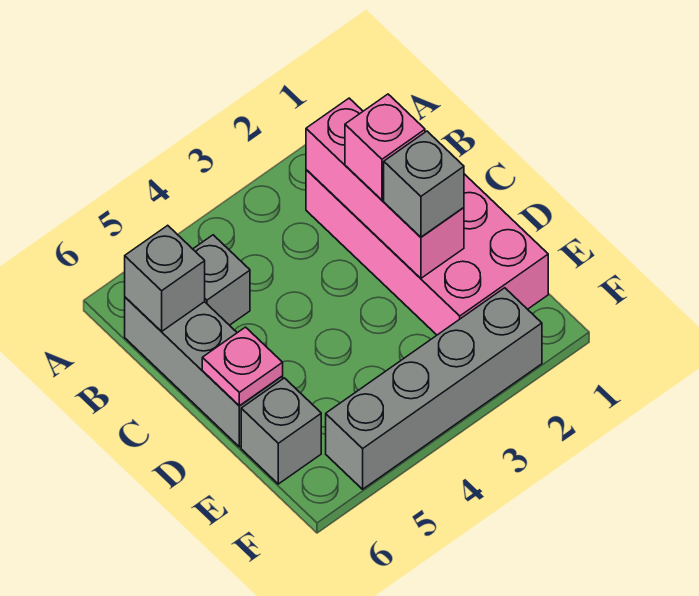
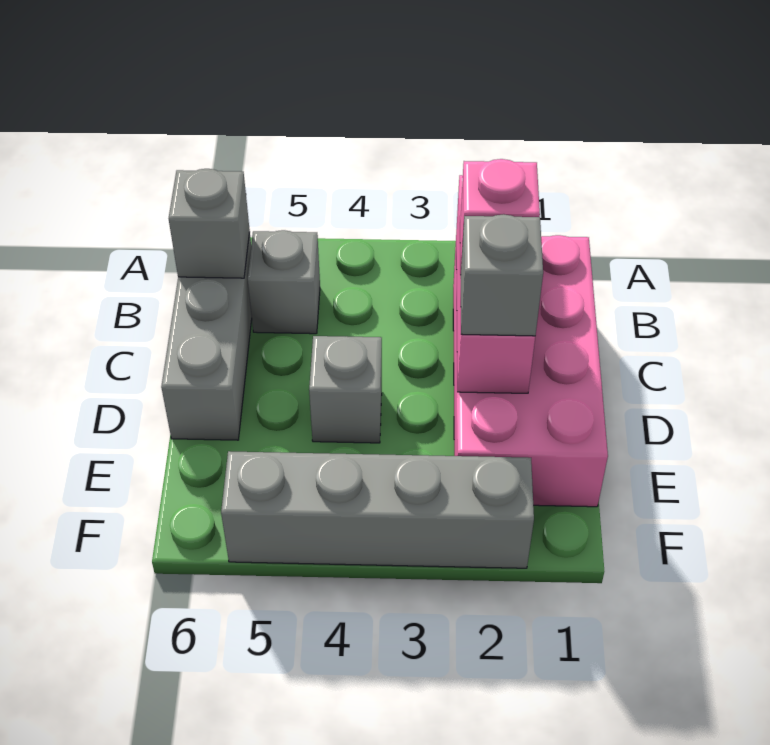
pink 1x1 plate [202,327,283,406] -> none
grey 1x1 brick [241,378,321,484] -> grey 1x1 brick moved to [309,336,382,443]

